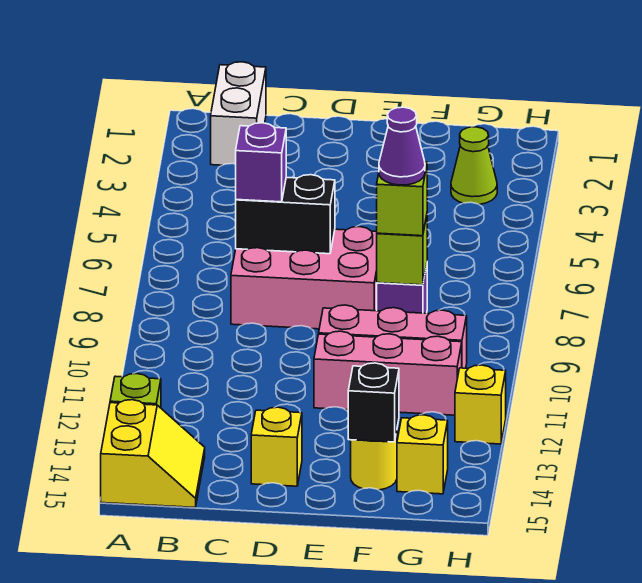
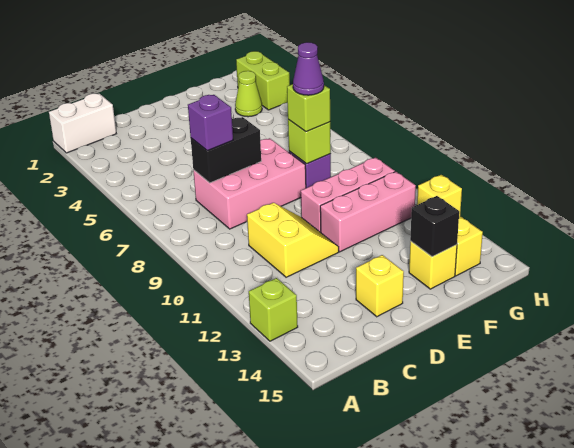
yellow 2x2 slope [101,400,205,507] -> yellow 2x2 slope moved to [247,203,339,277]
white 1x2 brick [211,62,266,165] -> white 1x2 brick turned to [49,93,116,153]
yellow 1x1 round brick [351,432,397,490] -> yellow 1x1 brick [409,241,457,289]
none -> lime 1x2 brick [236,51,290,110]

